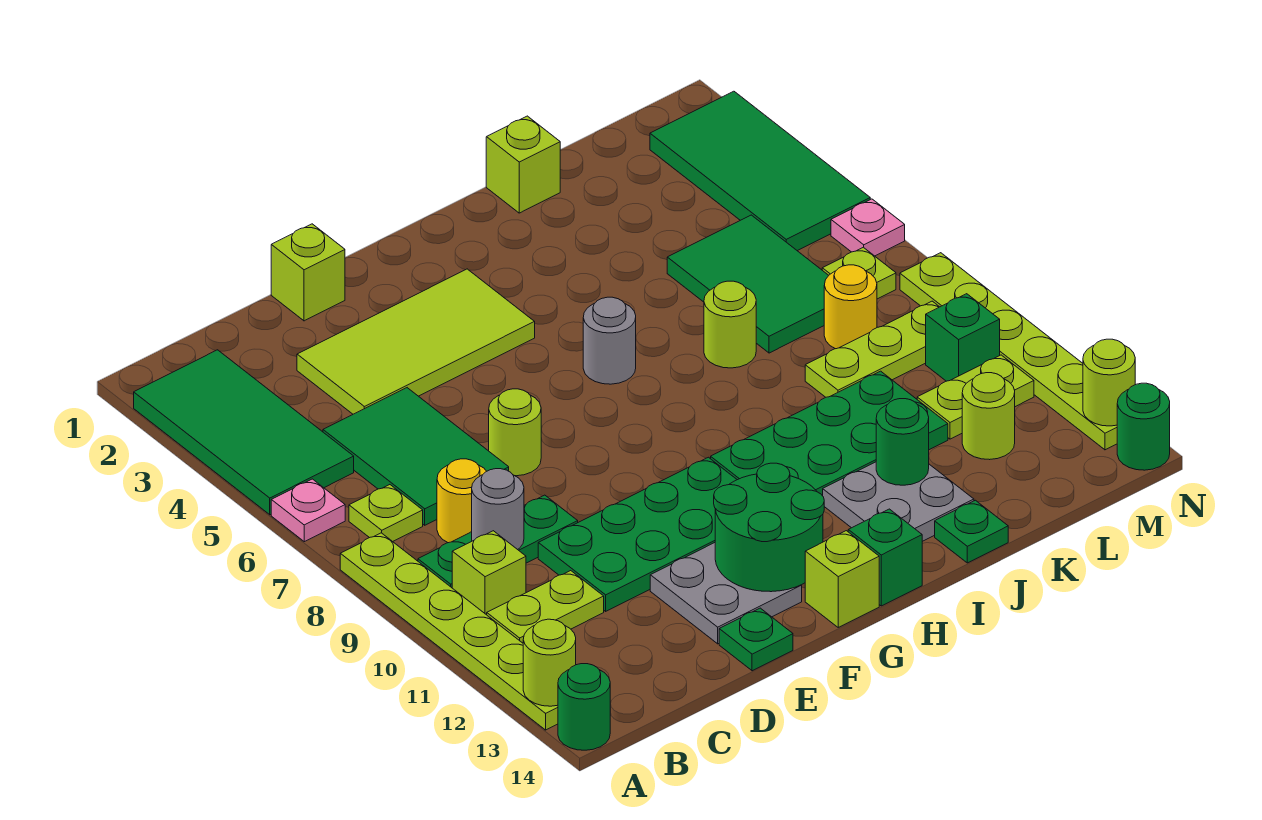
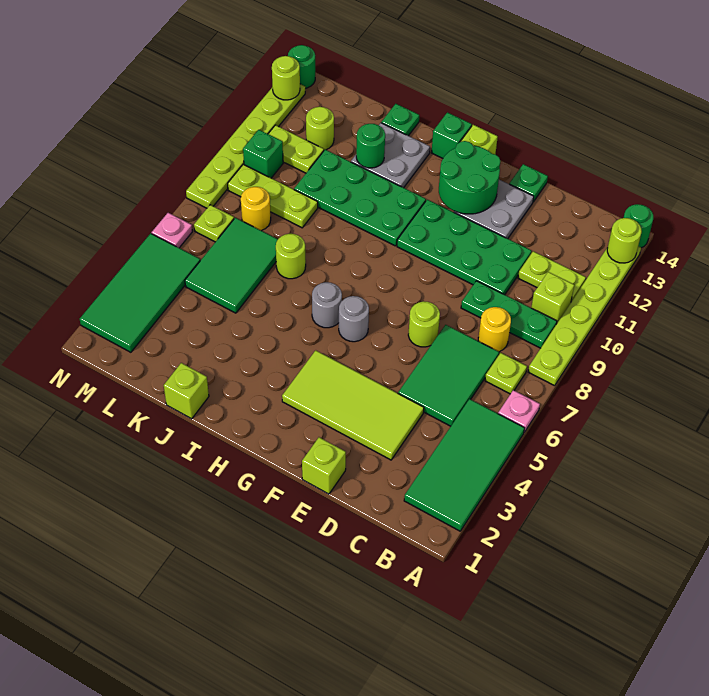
grey 1x1 round brick [472,469,524,550] -> grey 1x1 round brick moved to [339,296,369,342]

